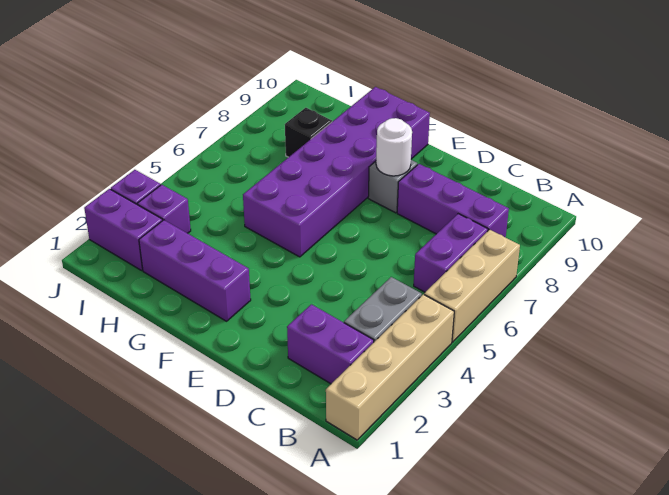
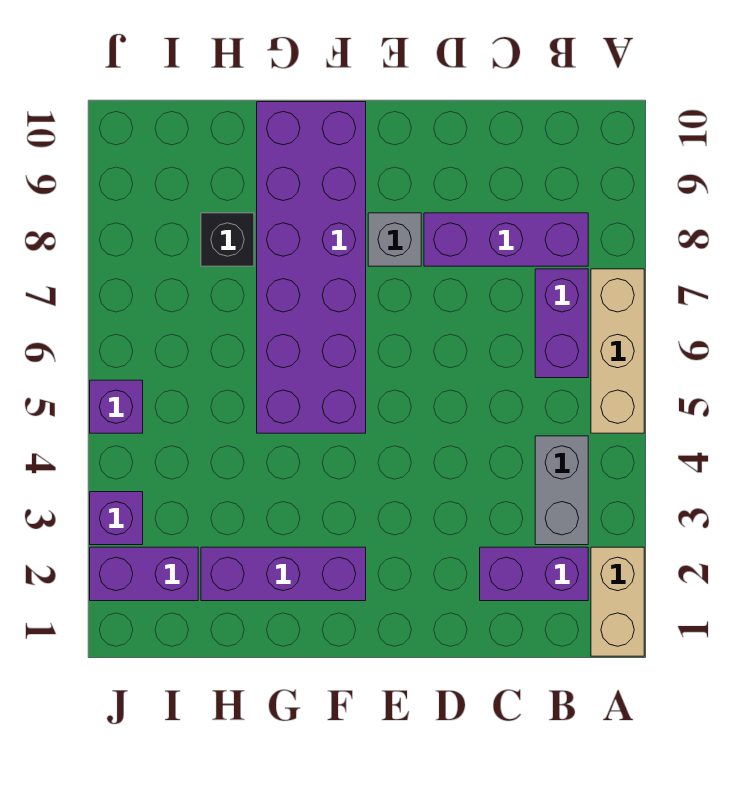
tan 1x4 brick [326,294,454,440] -> tan 1x2 brick [591,547,644,656]
white 1x1 round brick [376,118,412,176] -> none
purple 1x1 brick [138,185,191,233] -> purple 1x1 brick moved to [90,380,143,433]

